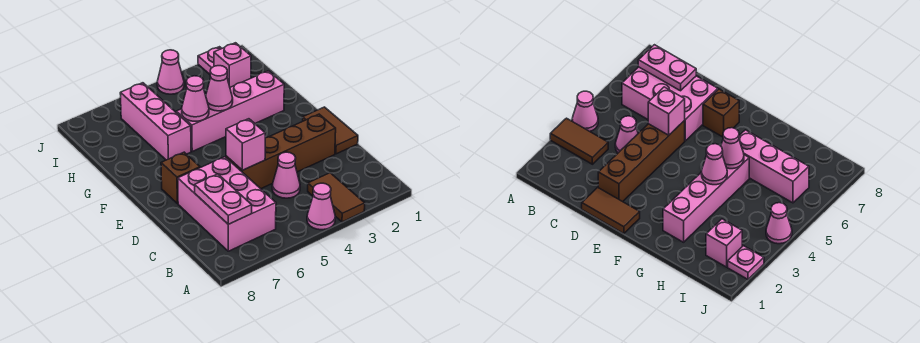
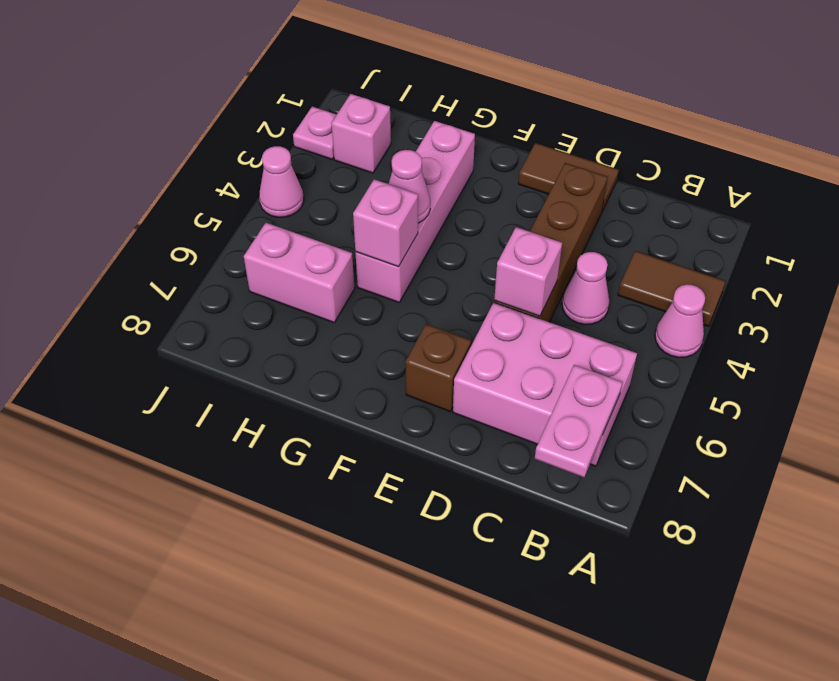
pink 1x2 plate [195,174,252,224] -> pink 1x2 plate turned to [535,365,623,477]
pink 1x1 cone [182,76,209,121] -> pink 1x1 brick [353,179,418,267]
pink 1x3 brick [120,83,191,160] -> pink 1x2 brick [244,223,355,322]

